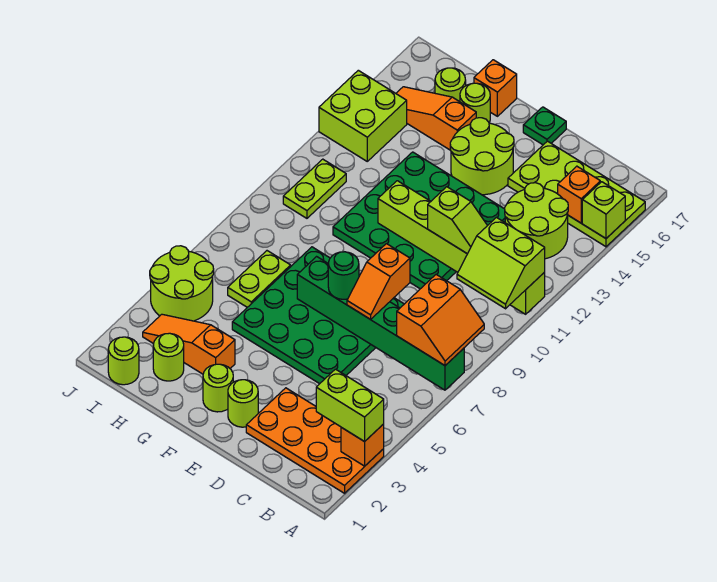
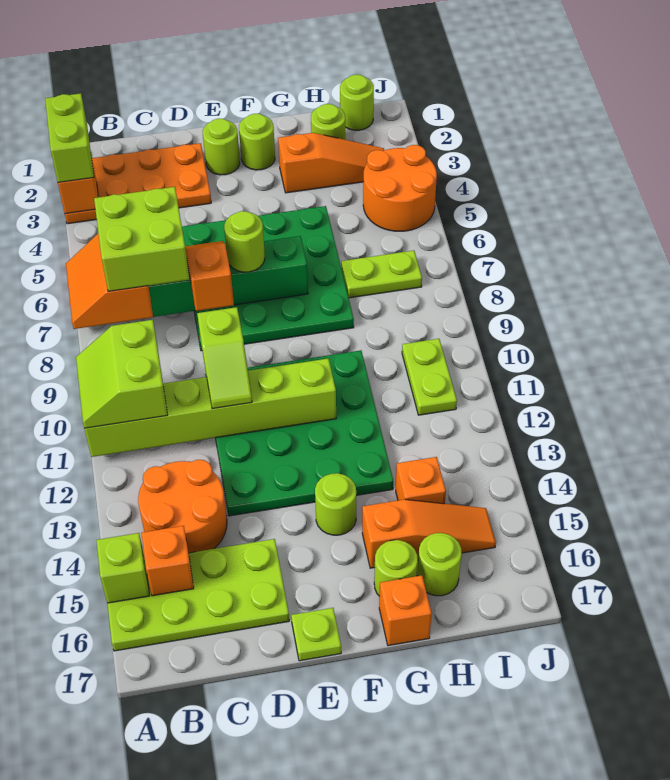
lime 1x2 brick [316,369,384,442] -> lime 1x2 brick turned to [45,93,94,182]
lime 2x2 slope [457,217,545,309] -> lime 2x2 slope turned to [76,320,168,428]
lime 2x2 round brick [505,183,568,259] -> orange 2x2 round brick [138,460,227,553]
lime 1x2 slope [428,187,488,254] -> lime 1x2 slope turned to [197,307,252,409]
green 1x1 round brick [328,252,359,299] -> lime 1x1 round brick [224,211,265,272]
lime 2x2 round brick [450,118,514,195] -> lime 1x1 round brick [315,473,356,535]
green 1x1 plate [523,107,566,145] -> lime 1x1 plate [291,608,341,661]
lime 1x2 plate [228,251,291,307] -> lime 1x2 plate turned to [341,250,422,298]
none -> orange 1x1 brick [396,457,446,504]
lime 2x2 round brick [150,246,214,321] -> orange 2x2 round brick [363,145,437,231]
lime 2x2 brick [319,70,407,161] -> lime 2x2 brick moved to [94,187,189,291]

